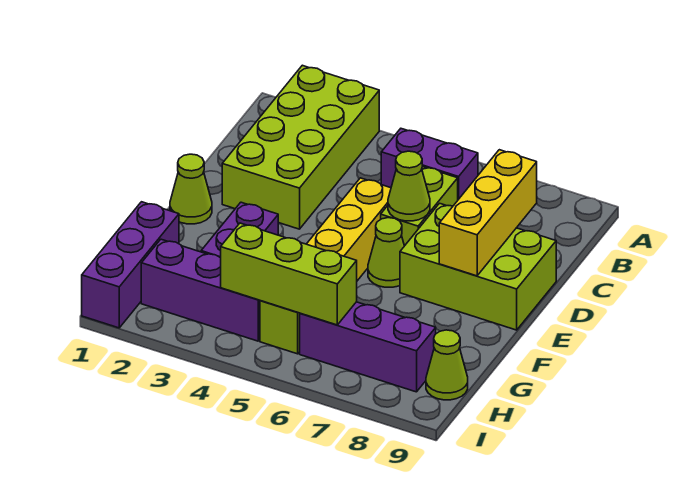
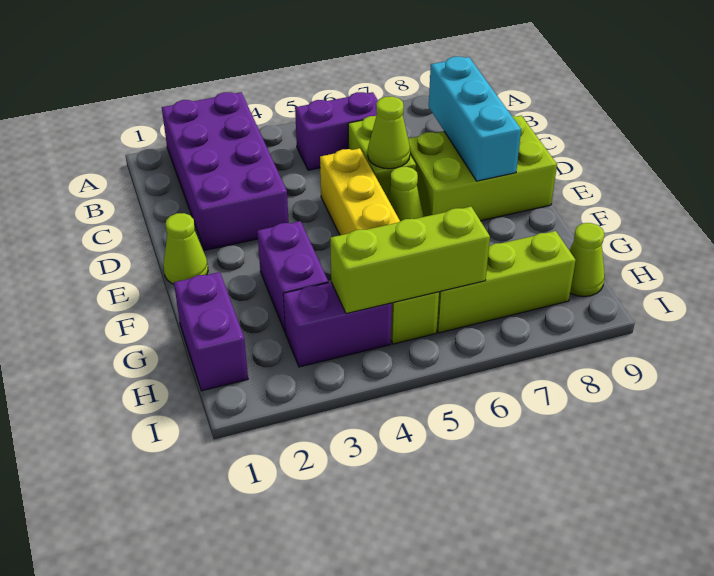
lime 2x4 brick [222,65,379,229] -> purple 2x4 brick [162,92,289,251]
yellow 1x3 brick [439,150,537,276] -> cyan 1x3 brick [429,56,521,181]
purple 1x3 brick [82,202,179,328] -> purple 1x2 brick [174,272,248,391]
purple 1x3 brick [141,239,260,341] -> purple 1x2 brick [283,282,392,367]
purple 1x3 brick [300,302,436,392] -> lime 1x3 brick [437,231,576,333]

